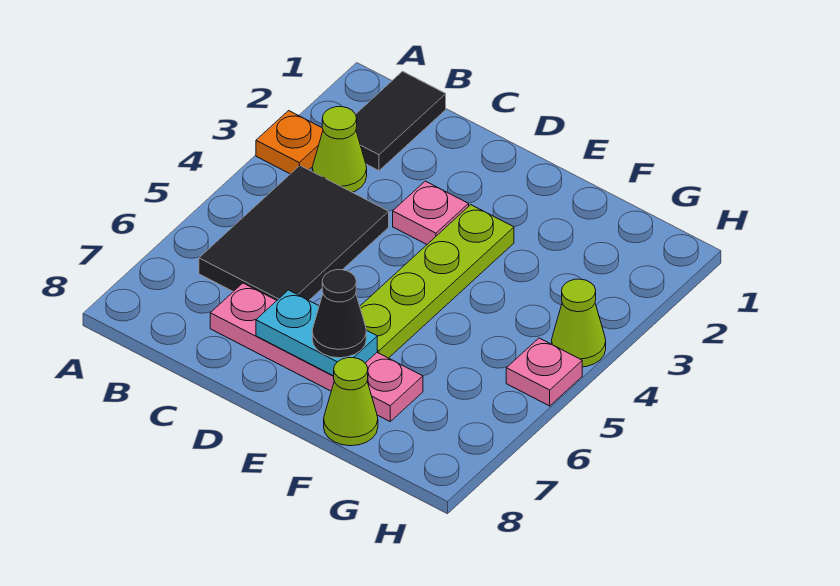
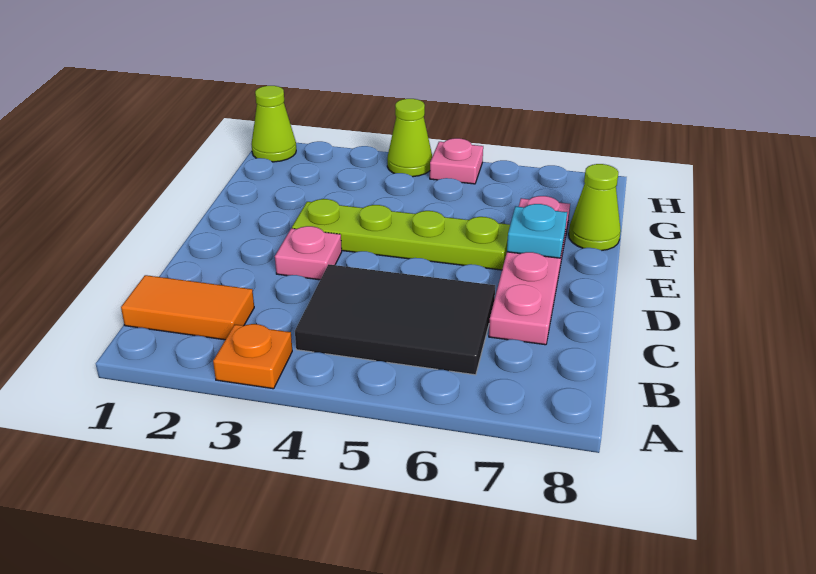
black 1x2 tile [355,71,446,171] -> orange 1x2 tile [121,275,254,340]
lime 1x1 cone [312,107,367,192] -> lime 1x1 cone moved to [251,86,296,162]
cyan 1x2 plate [256,290,377,376] -> cyan 1x1 plate [507,204,567,258]
black 1x1 cone [312,270,366,358] -> none

